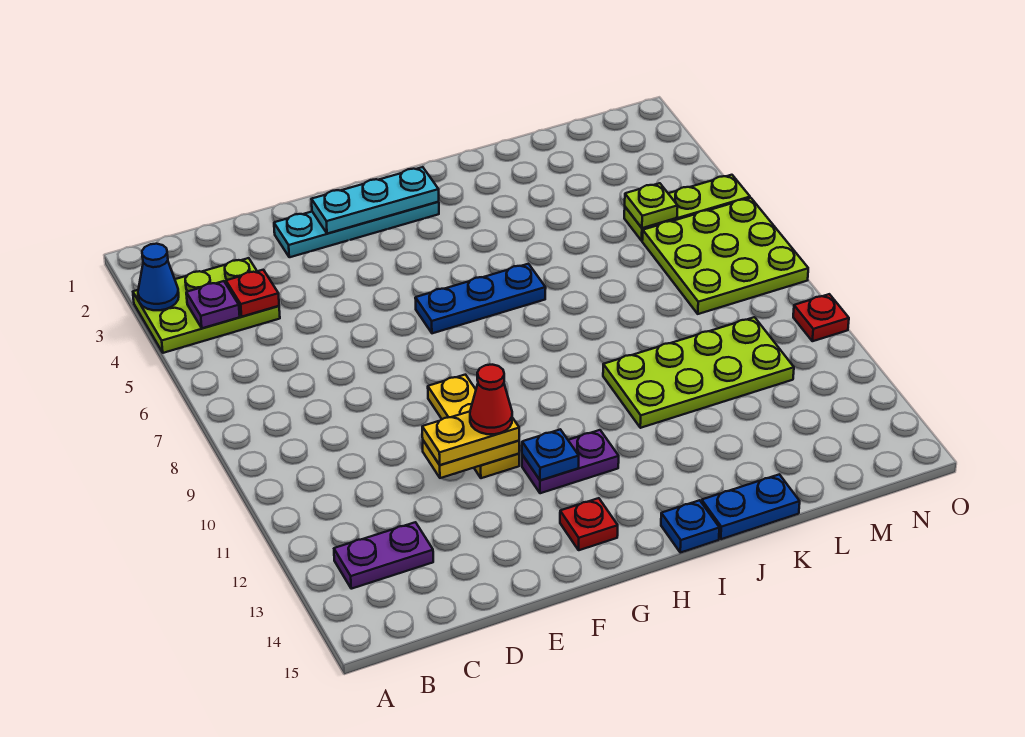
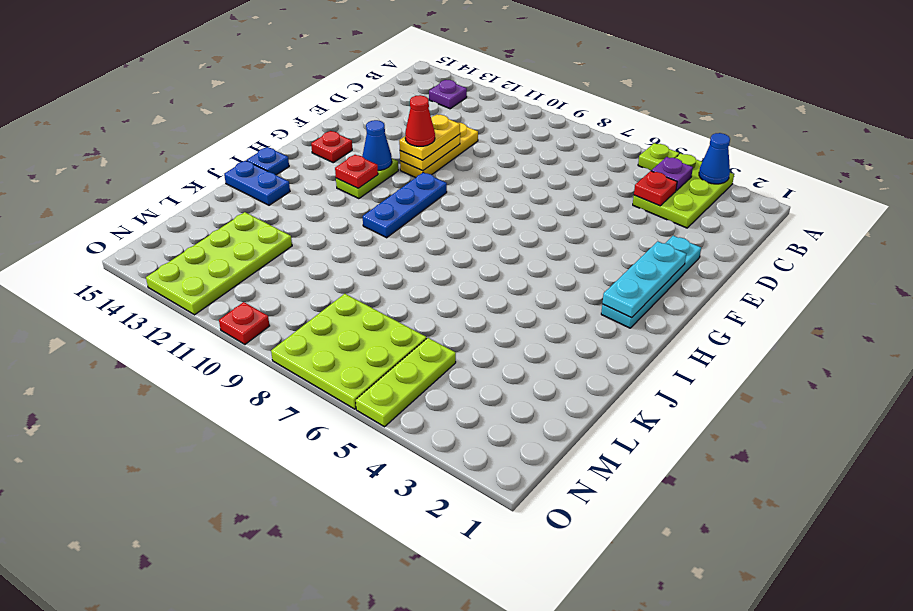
purple 1x2 plate [334,522,433,589] -> purple 1x1 plate [429,80,467,109]
yellow 1x3 plate [428,375,519,478] -> yellow 1x3 plate turned to [400,123,478,178]
blue 1x3 plate [415,264,546,333] -> blue 1x3 plate moved to [363,172,447,238]
purple 1x2 plate [522,430,619,493] -> lime 1x2 plate [336,159,398,199]
blue 1x1 plate [522,429,579,480] -> blue 1x1 cone [362,120,392,170]
none -> red 1x1 plate [335,155,378,188]
lime 2x4 plate [603,317,794,428] -> lime 2x4 plate moved to [146,212,292,315]
blue 1x2 plate [702,474,800,539] -> blue 1x2 plate turned to [224,161,290,205]
lime 1x1 plate [625,183,678,228] -> lime 1x1 plate moved to [638,143,679,171]

